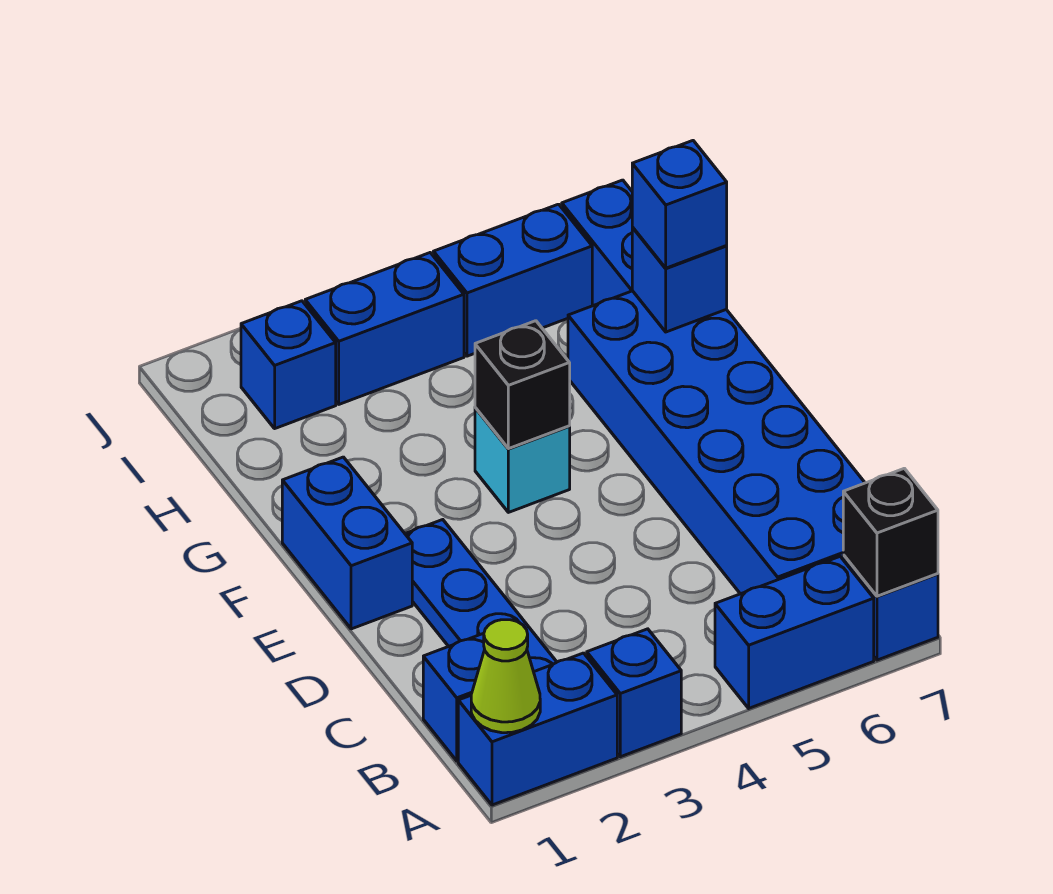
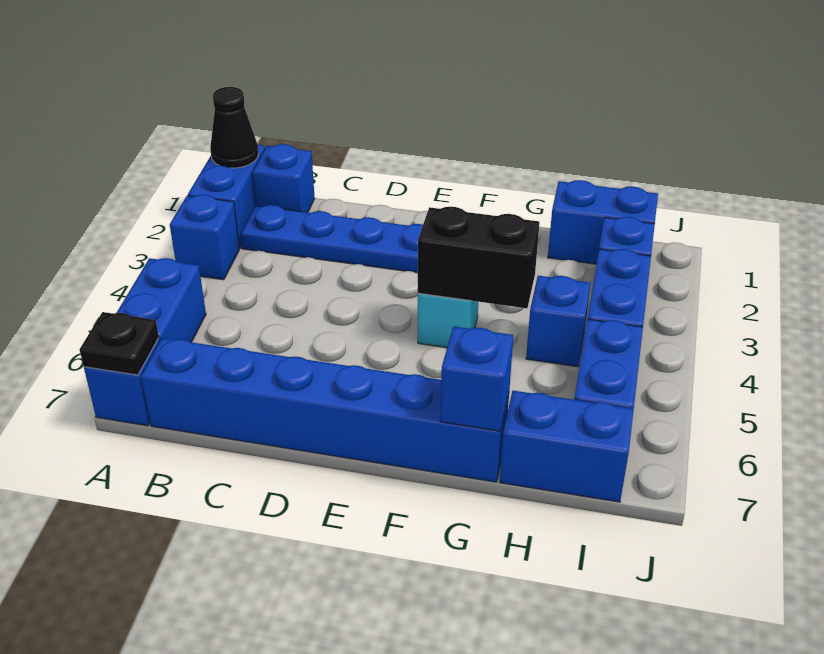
lime 1x1 cone [471,620,540,733] -> black 1x1 cone [210,87,258,168]
black 1x1 brick [843,468,938,596] -> black 1x1 plate [79,312,159,375]
blue 2x6 brick [568,291,865,594] -> blue 1x6 brick [141,338,509,482]
blue 1x2 brick [282,457,412,629] -> blue 1x2 brick moved to [548,180,658,264]
black 1x1 brick [475,321,570,449] -> black 1x2 brick [418,207,539,308]
blue 1x1 brick [632,141,727,268] -> blue 1x1 brick moved to [526,276,591,367]

